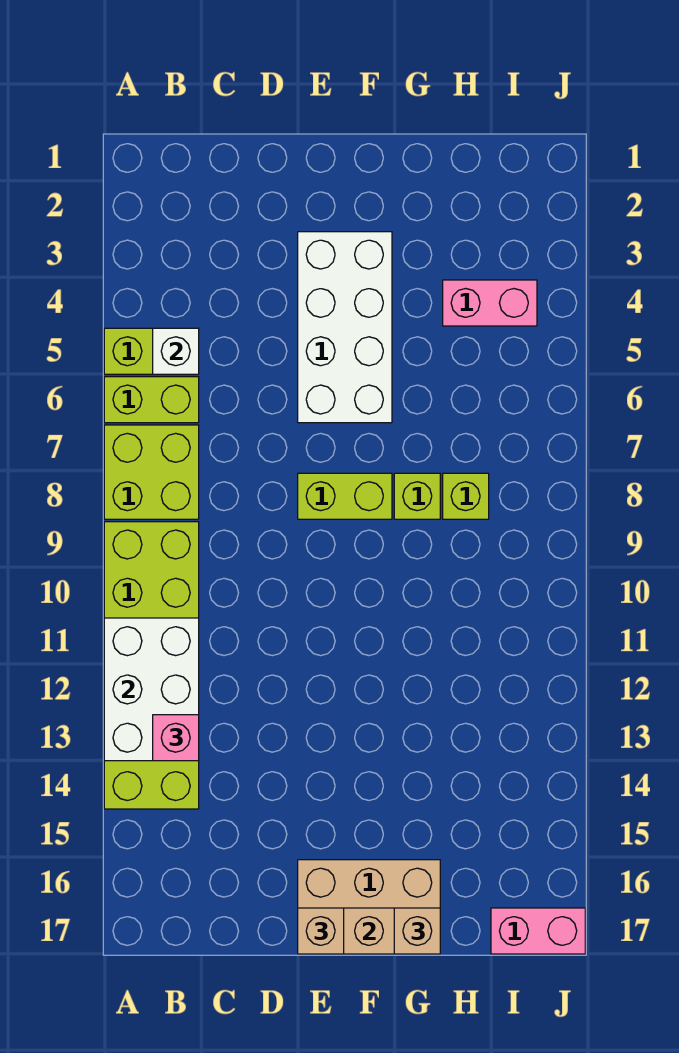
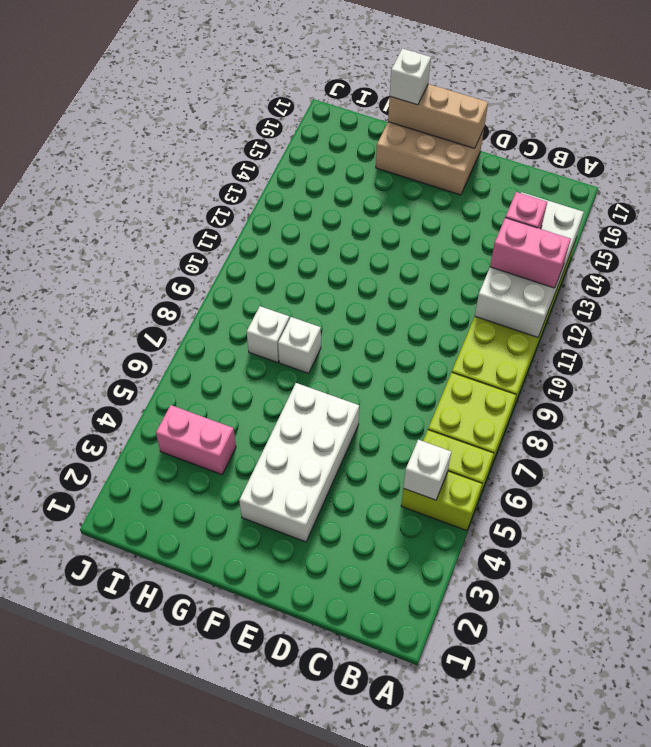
white 2x3 brick [104,618,199,761] -> white 2x4 brick [475,192,584,337]
lime 1x2 brick [298,473,392,519] -> none
tan 1x1 brick [298,908,344,954] -> none
lime 1x1 brick [394,473,440,519] -> white 1x1 brick [278,317,321,373]
tan 1x1 brick [394,908,440,954] -> white 1x1 brick [390,48,431,105]
lime 1x1 brick [443,473,489,519] -> white 1x1 brick [247,306,289,362]
pink 1x2 brick [491,908,585,954] -> pink 1x2 brick moved to [490,218,571,288]

